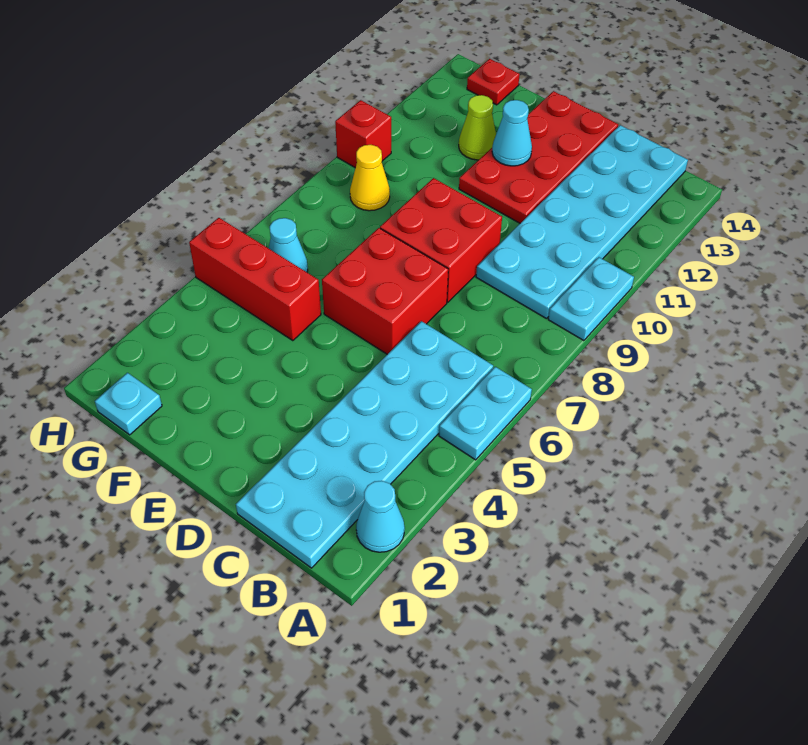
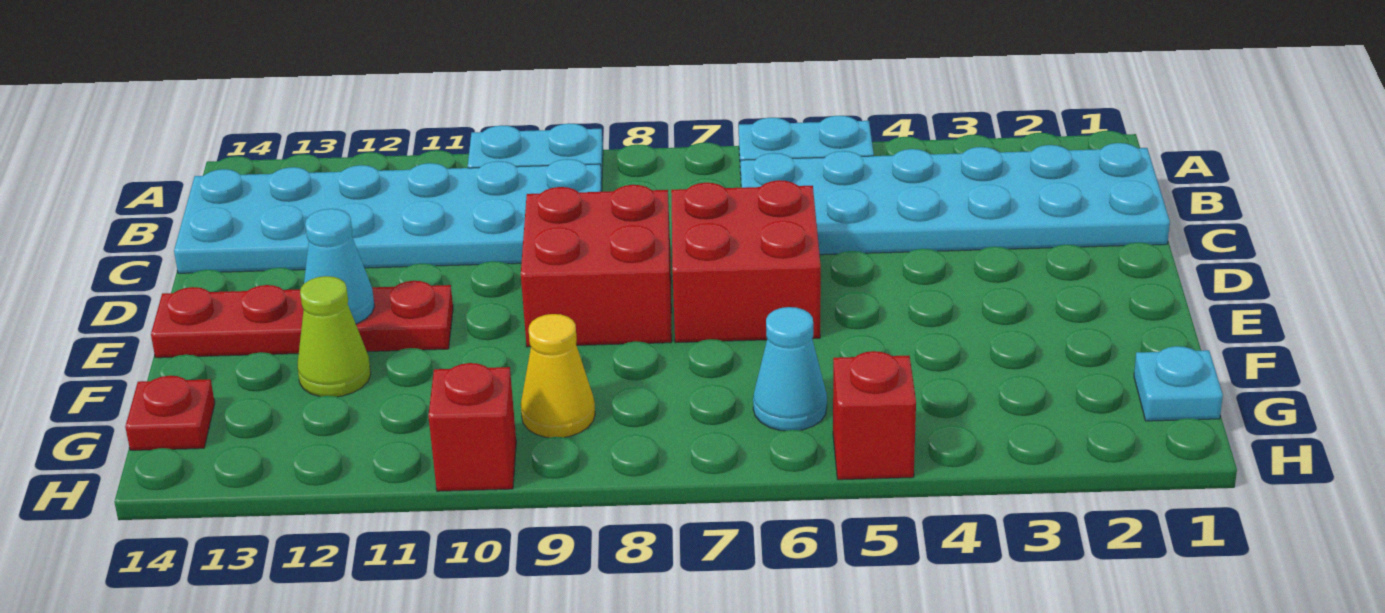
cyan 1x1 cone [356,481,405,552] -> none
red 2x4 plate [459,91,618,223] -> red 1x4 plate [151,281,453,358]
red 1x3 brick [189,218,321,341] -> red 1x1 brick [833,351,916,480]

